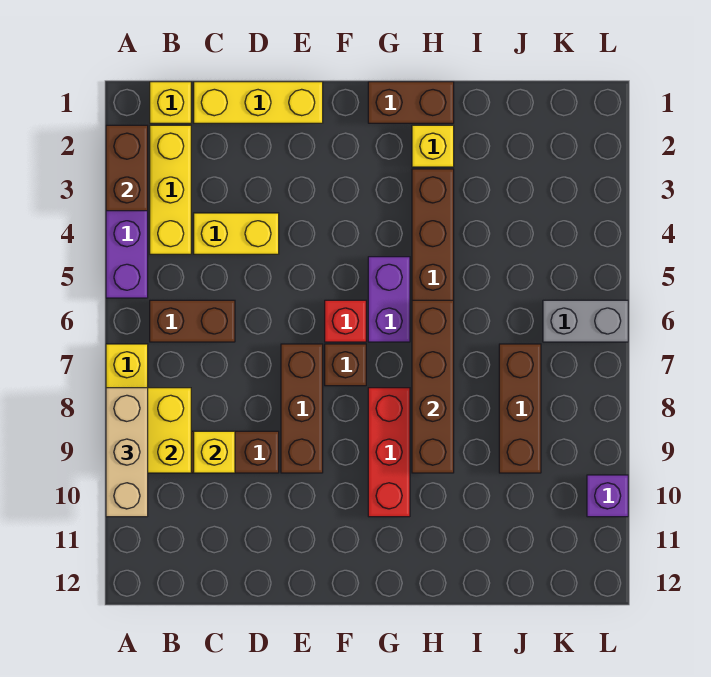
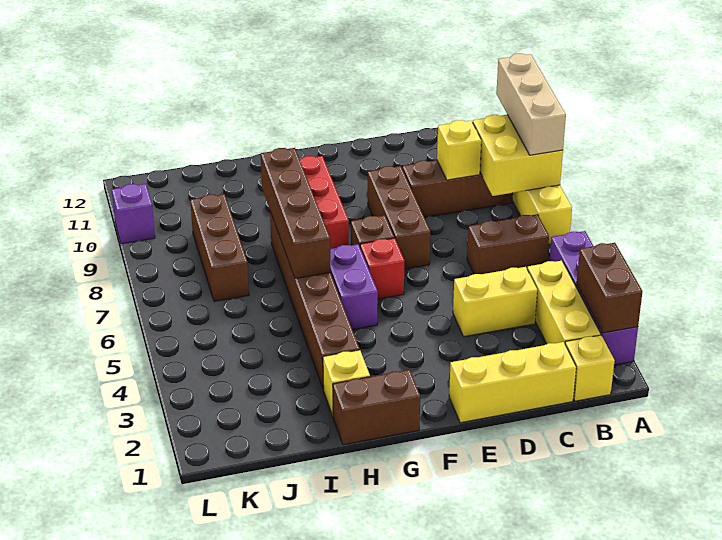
grey 1x2 brick [543,300,628,342] -> none

